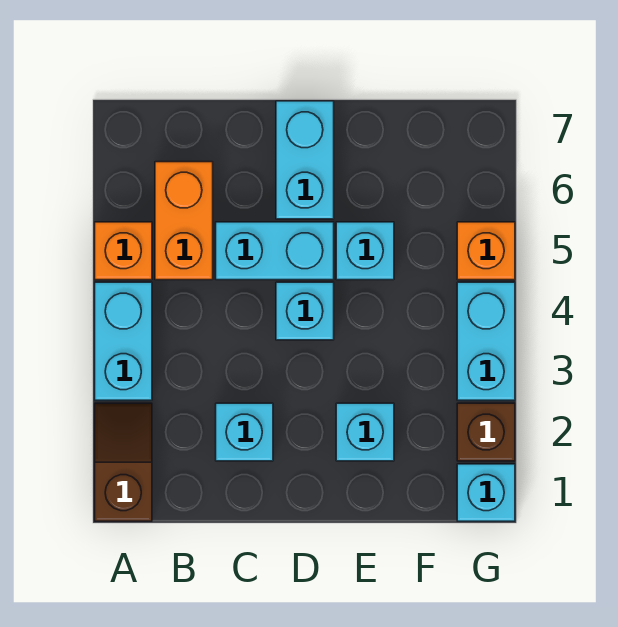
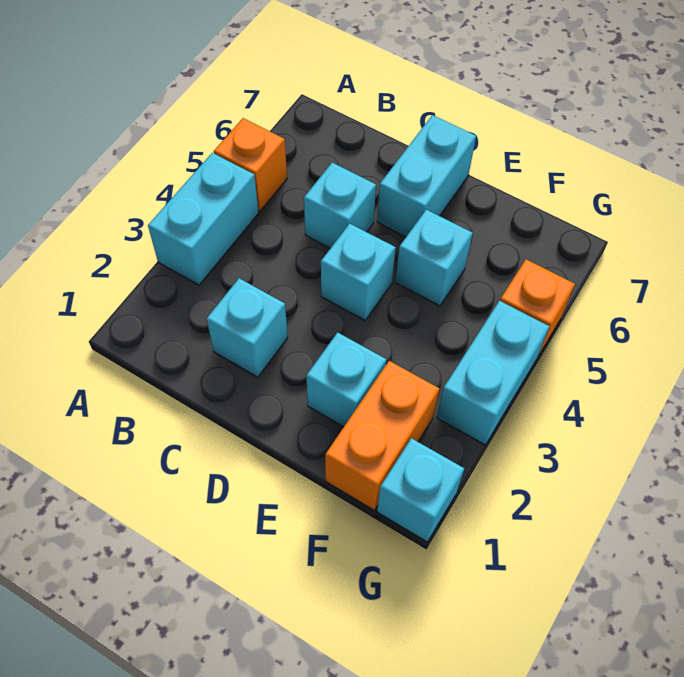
brown 1x2 slope [95,403,152,521] -> none
orange 1x2 brick [155,162,213,280] -> orange 1x2 brick moved to [325,361,440,510]
cyan 1x2 brick [216,222,334,280] -> cyan 1x1 brick [304,163,376,248]
brown 1x1 brick [457,403,515,461] -> none

